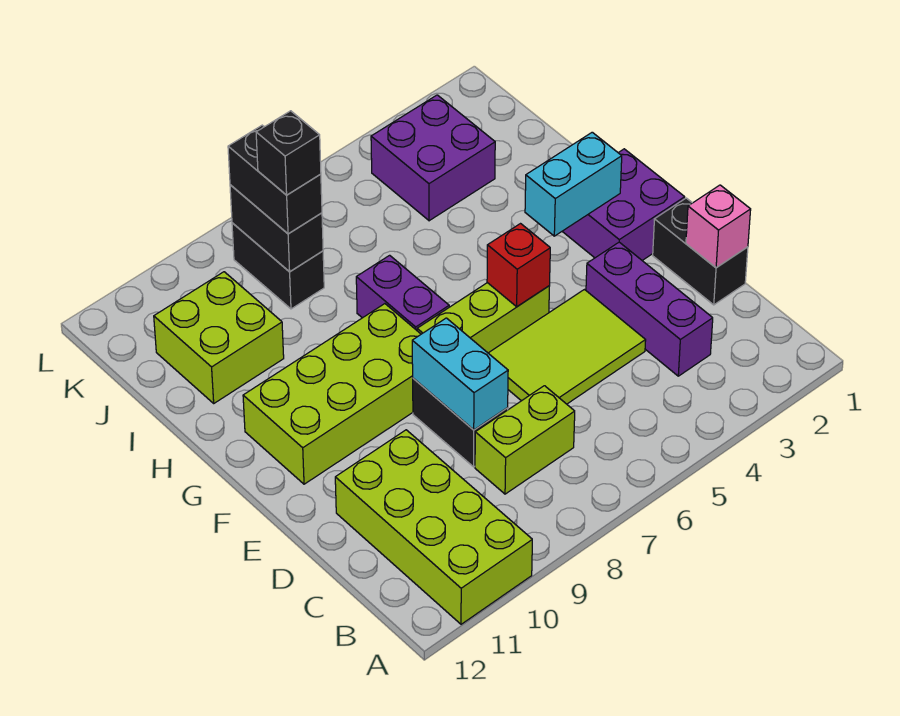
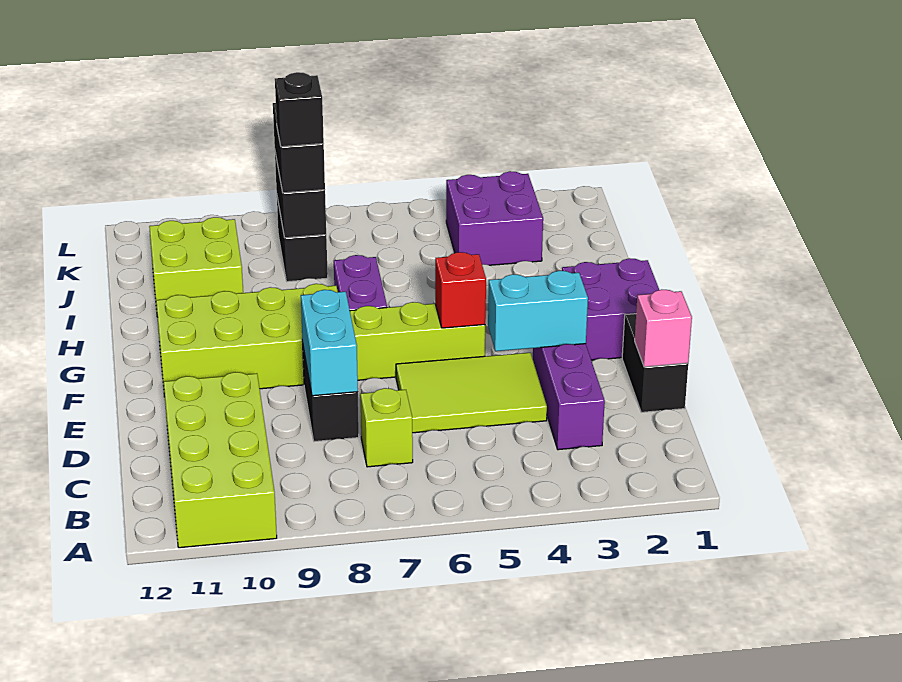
lime 1x2 brick [475,386,575,494] -> lime 1x1 brick [360,388,413,467]
cyan 1x2 brick [525,132,622,236] -> cyan 1x2 brick moved to [488,271,588,351]

